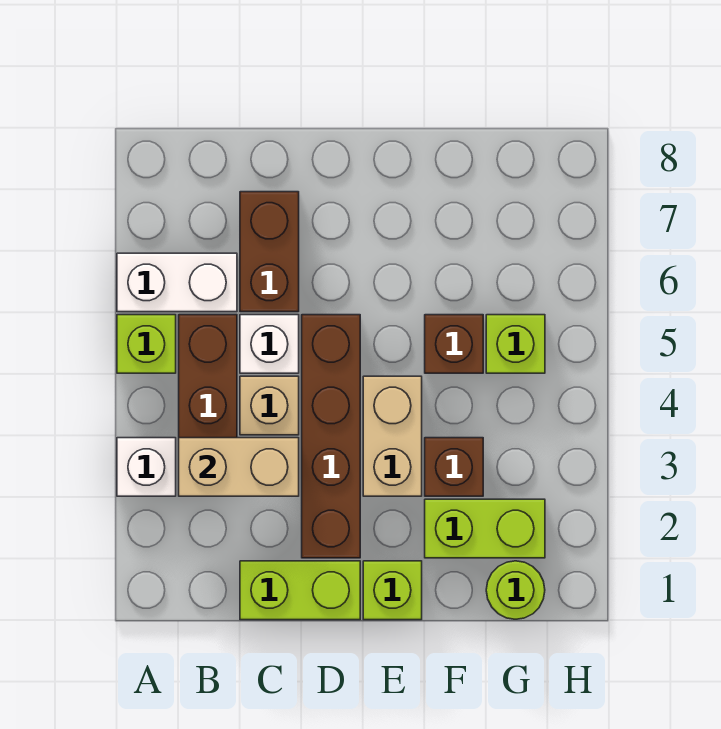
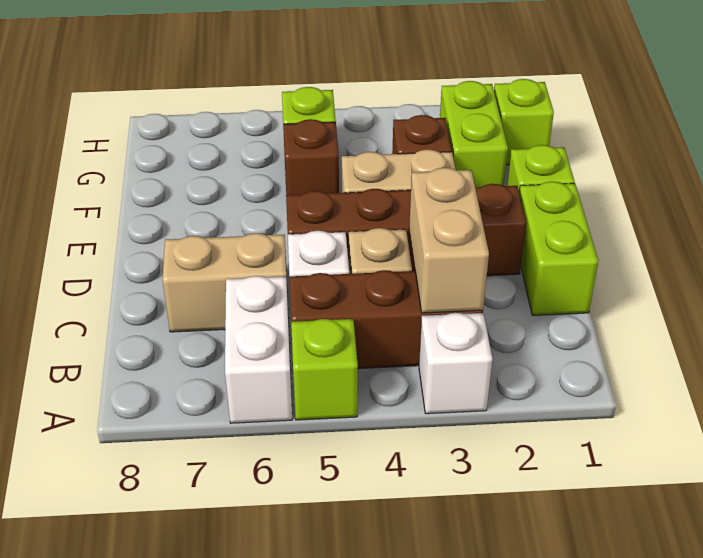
brown 1x2 brick [240,192,299,312] -> tan 1x2 brick [162,233,289,332]
lime 1x1 round brick [486,561,545,619] -> lime 1x1 brick [494,79,554,165]

